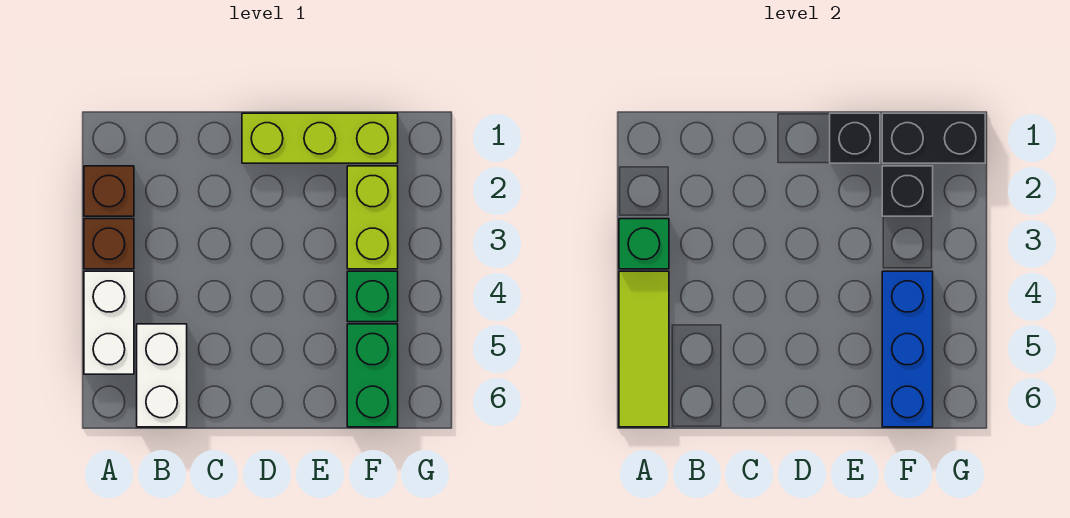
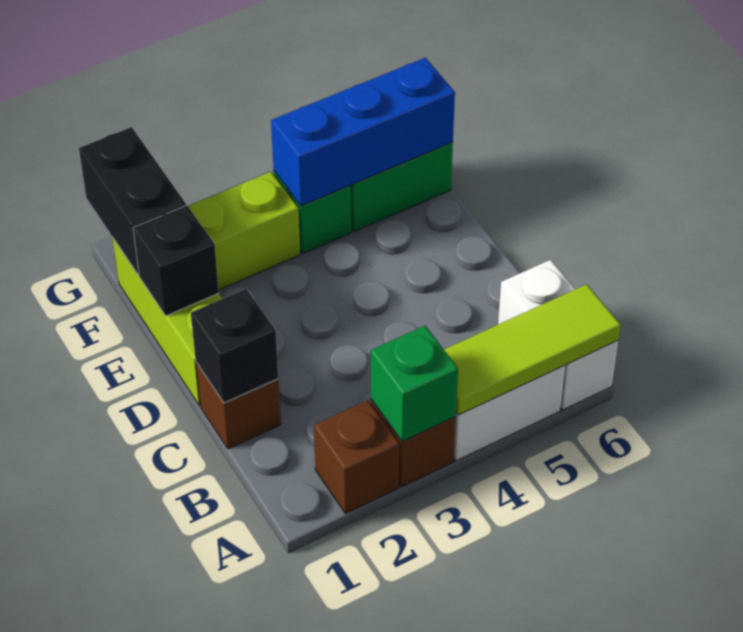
white 1x2 brick [137,324,187,427] -> white 1x2 brick turned to [498,260,618,410]
none -> brown 1x1 brick [196,362,281,449]
black 1x1 brick [882,166,933,216] -> black 1x1 brick moved to [191,289,278,403]

